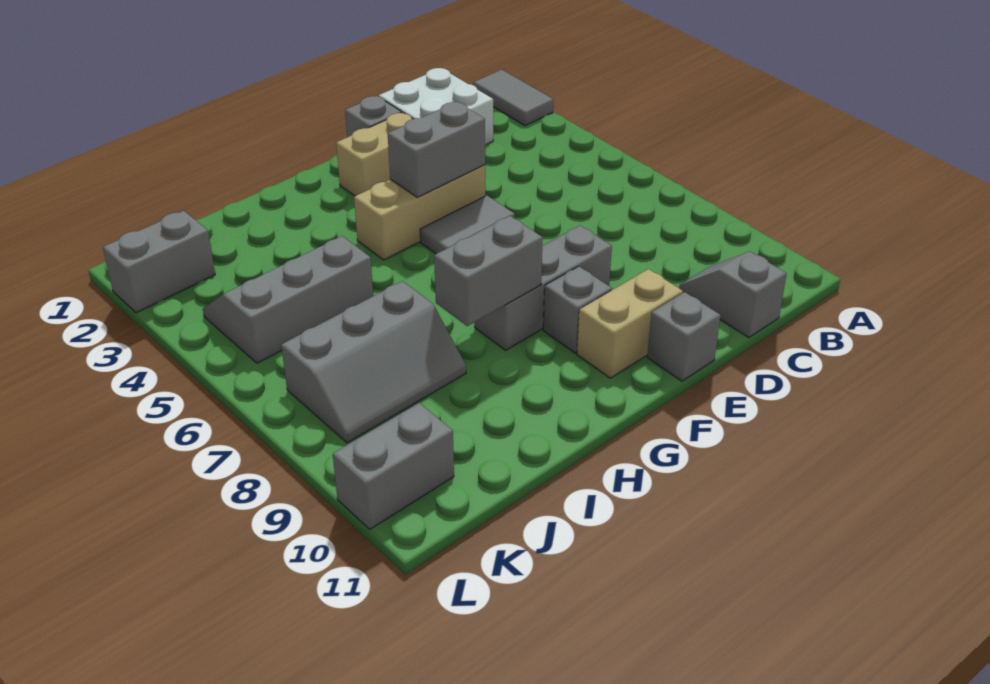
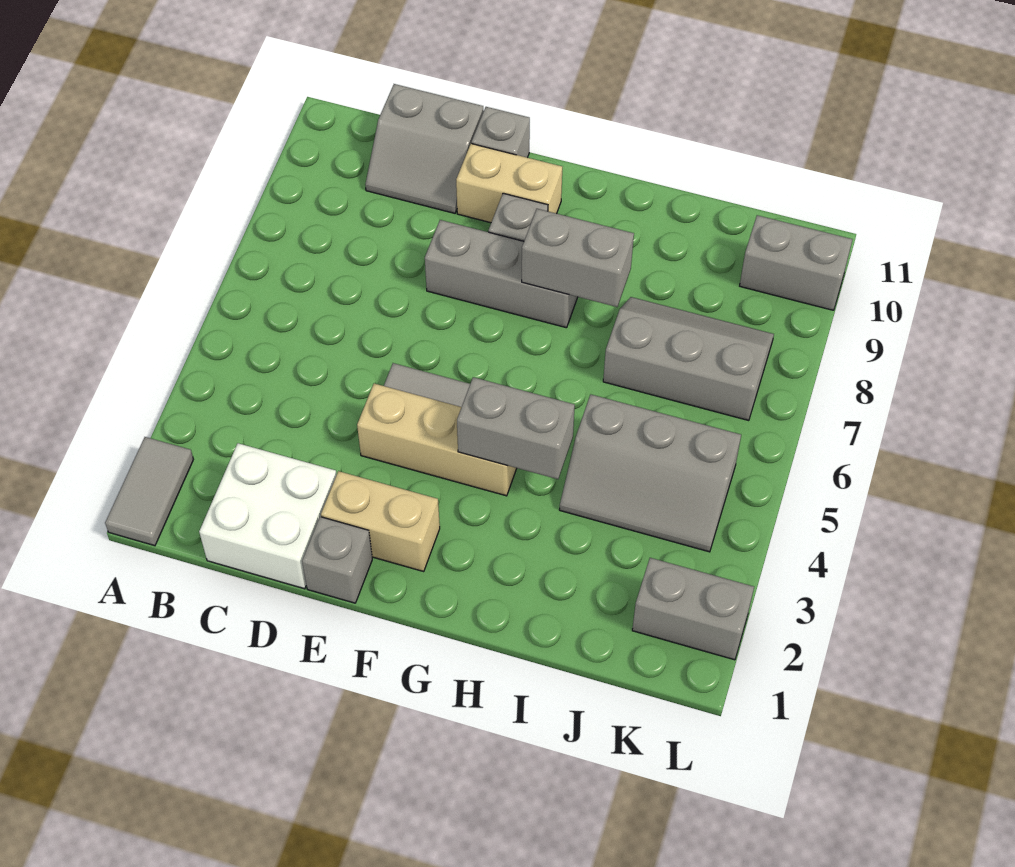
grey 1x2 slope [679,251,787,338] -> grey 2x2 slope [365,84,484,213]
grey 1x2 brick [388,102,485,197] -> grey 1x2 brick moved to [457,377,575,479]

